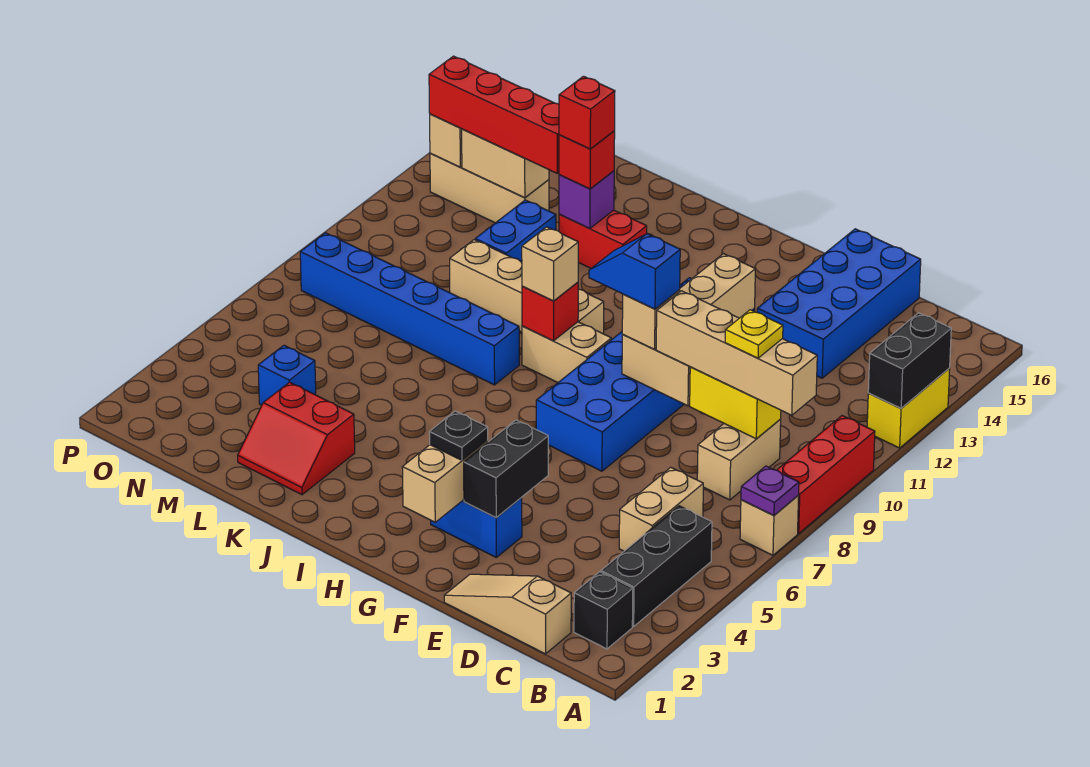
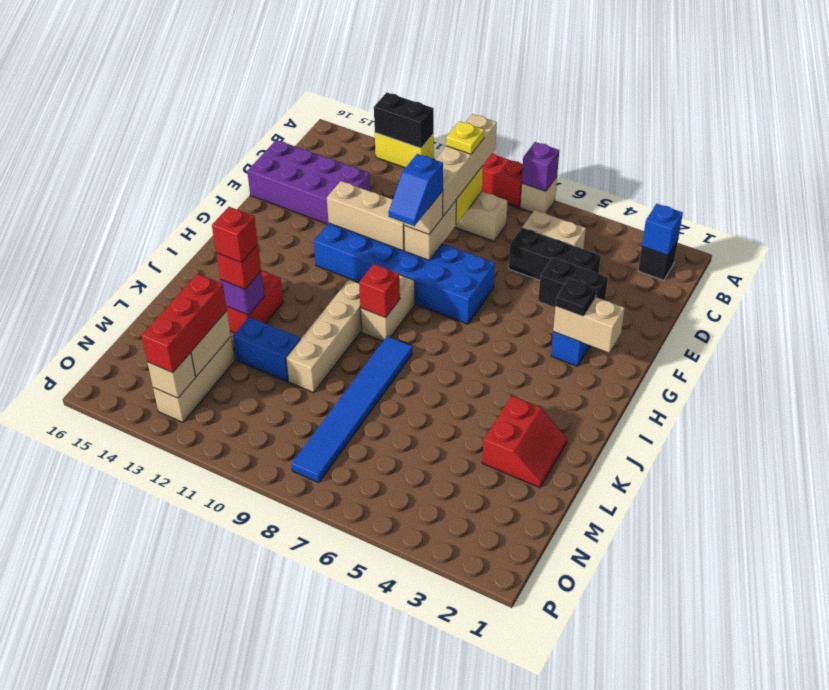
purple 1x1 plate [741,466,799,516] -> purple 1x1 brick [522,142,559,191]
black 1x3 brick [601,506,712,626] -> black 1x3 brick moved to [509,227,601,280]
tan 1x3 slope [444,574,571,654] -> none
blue 2x4 brick [757,229,921,378] -> purple 2x4 brick [247,140,370,224]
tan 1x1 brick [522,227,578,301] -> none
blue 1x6 brick [300,233,519,385] -> blue 1x6 tile [292,336,412,483]
red 1x4 brick [429,56,559,173] -> red 1x3 brick [141,274,227,373]
blue 1x1 brick [258,345,316,405] -> blue 1x1 brick moved to [642,204,683,255]

